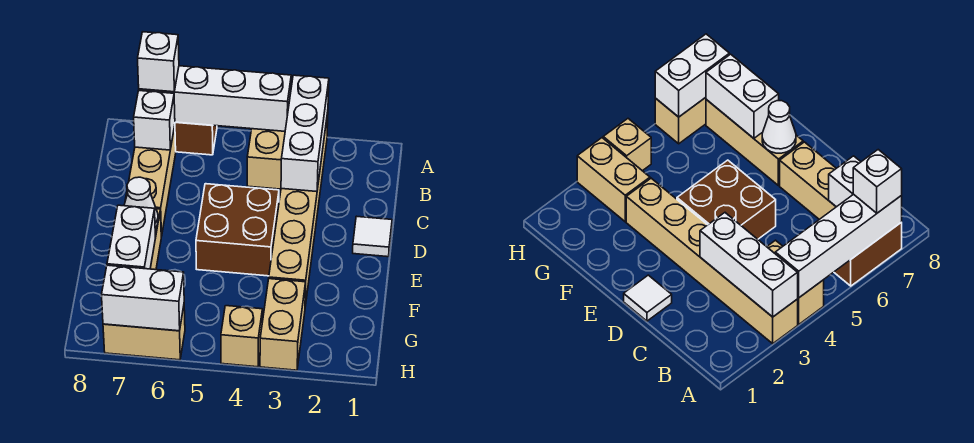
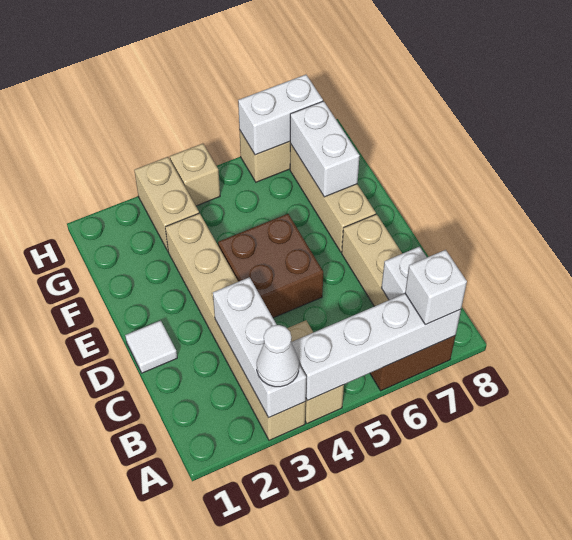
white 1x1 cone [124,177,158,228] -> white 1x1 cone moved to [257,325,299,387]

